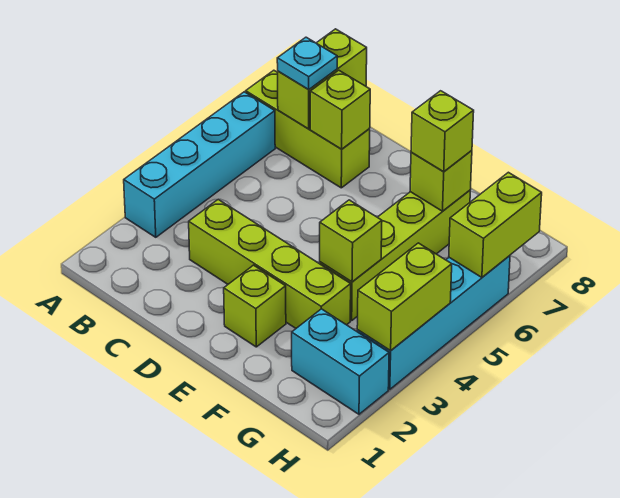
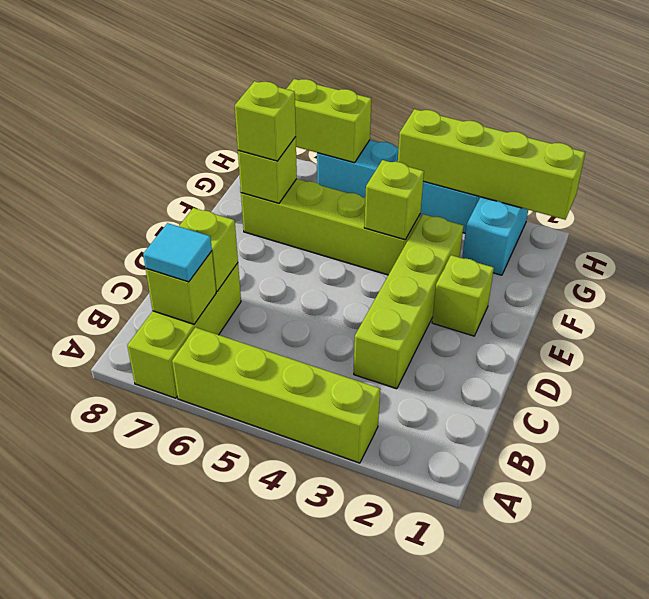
cyan 1x4 brick [124,92,275,237] -> lime 1x4 brick [172,327,380,463]
lime 1x2 brick [278,29,367,129] -> lime 1x1 brick [146,251,216,324]
cyan 1x1 plate [277,37,337,90] -> cyan 1x1 tile [143,223,212,282]
lime 1x2 brick [357,243,452,350] -> lime 1x4 brick [398,109,585,220]

